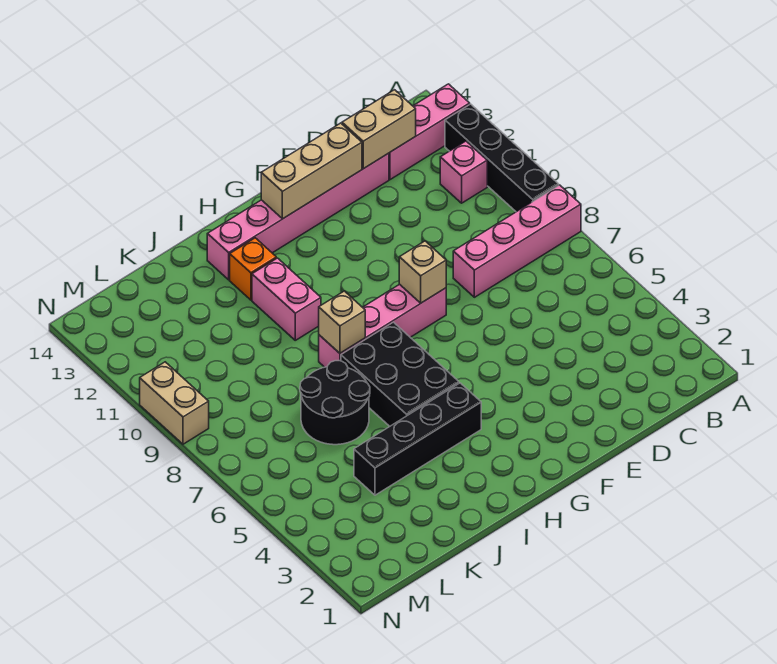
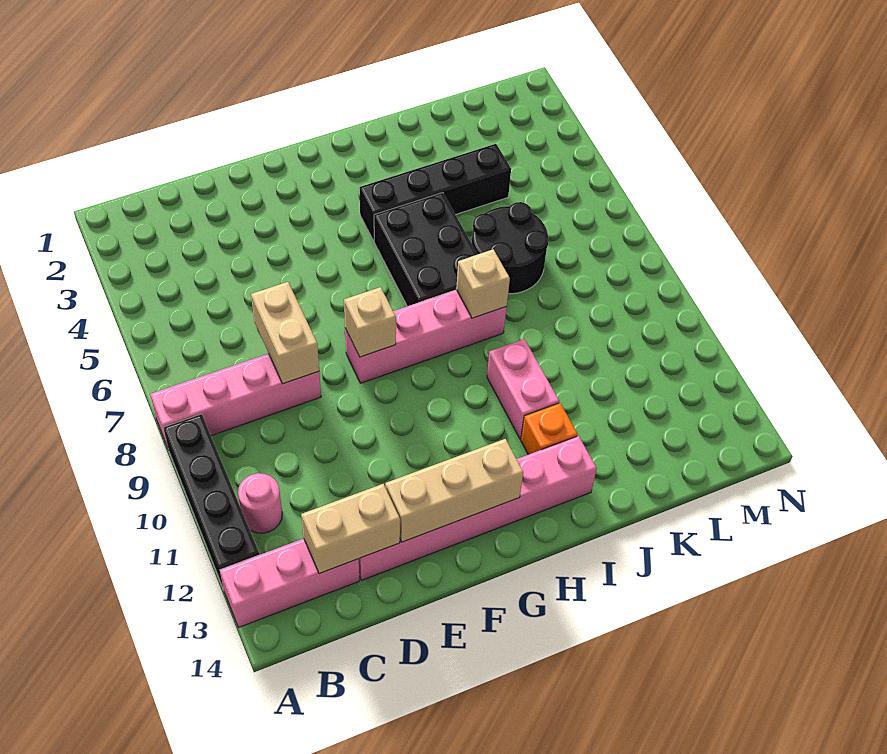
pink 1x1 brick [440,141,487,203] -> pink 1x1 round brick [238,473,282,533]
tan 1x2 brick [140,362,209,444] -> tan 1x2 brick moved to [251,282,319,384]

